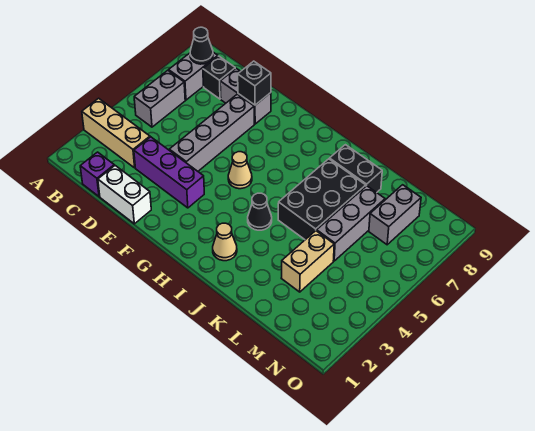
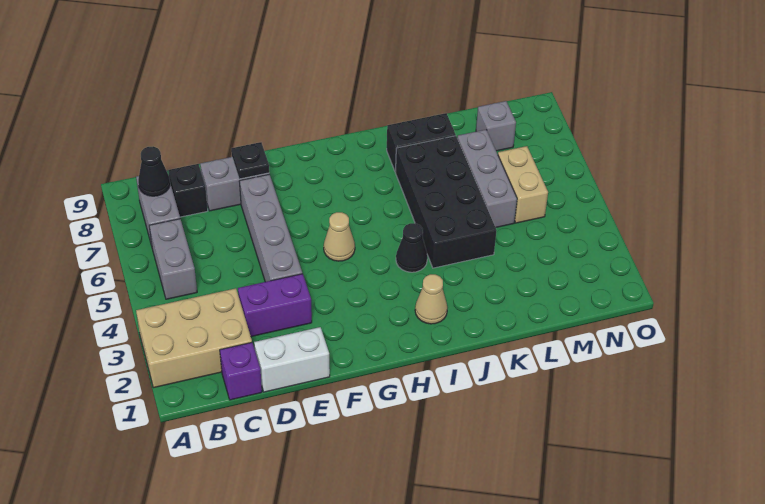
tan 1x3 brick [82,98,150,168] -> tan 2x3 brick [136,288,252,388]
purple 1x3 brick [134,137,204,208] -> purple 1x2 brick [238,274,312,337]
black 1x1 brick [238,61,271,105] -> black 1x1 plate [231,142,269,179]
black 2x3 brick [278,159,366,240] -> black 2x4 brick [396,136,497,268]
tan 1x2 brick [281,231,334,292] -> tan 1x2 brick moved to [498,146,548,223]
grey 1x2 brick [369,185,421,245] -> grey 1x1 brick [476,101,516,151]

